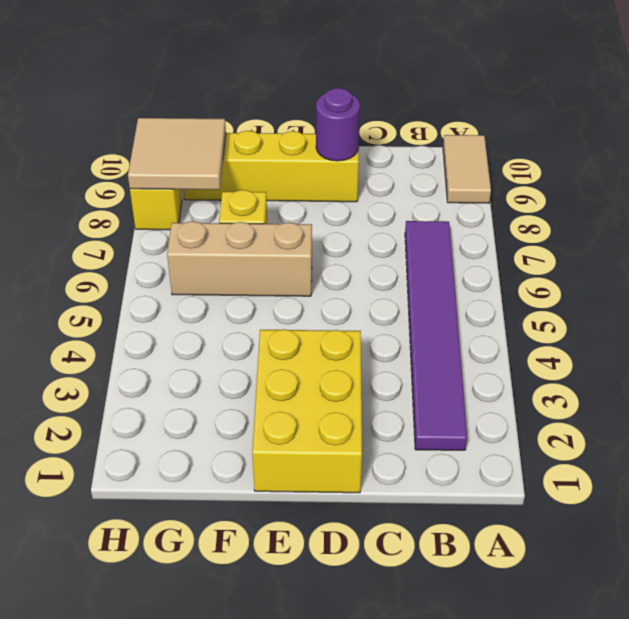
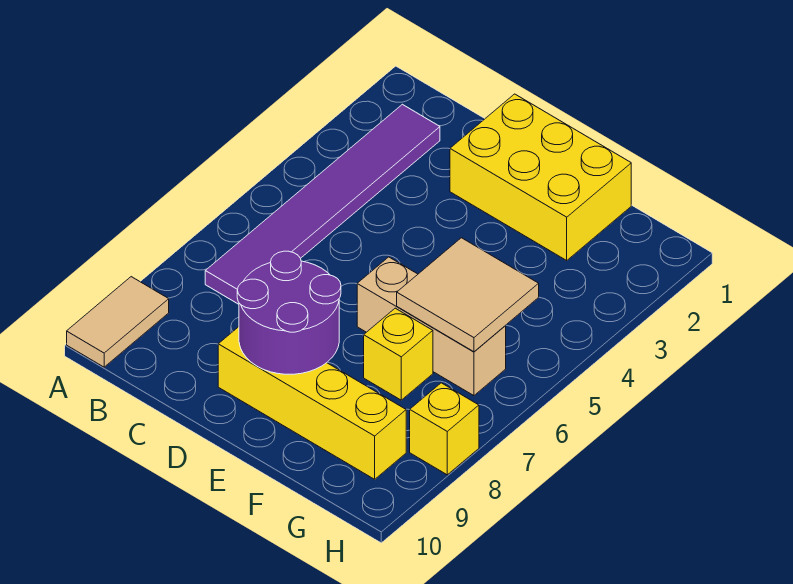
yellow 2x3 brick [252,329,362,493] -> yellow 2x3 brick turned to [450,94,631,260]
purple 1x1 round brick [316,88,360,161] -> purple 2x2 round brick [237,251,341,374]
tan 2x2 tile [128,118,226,190] -> tan 2x2 tile moved to [397,238,539,352]

